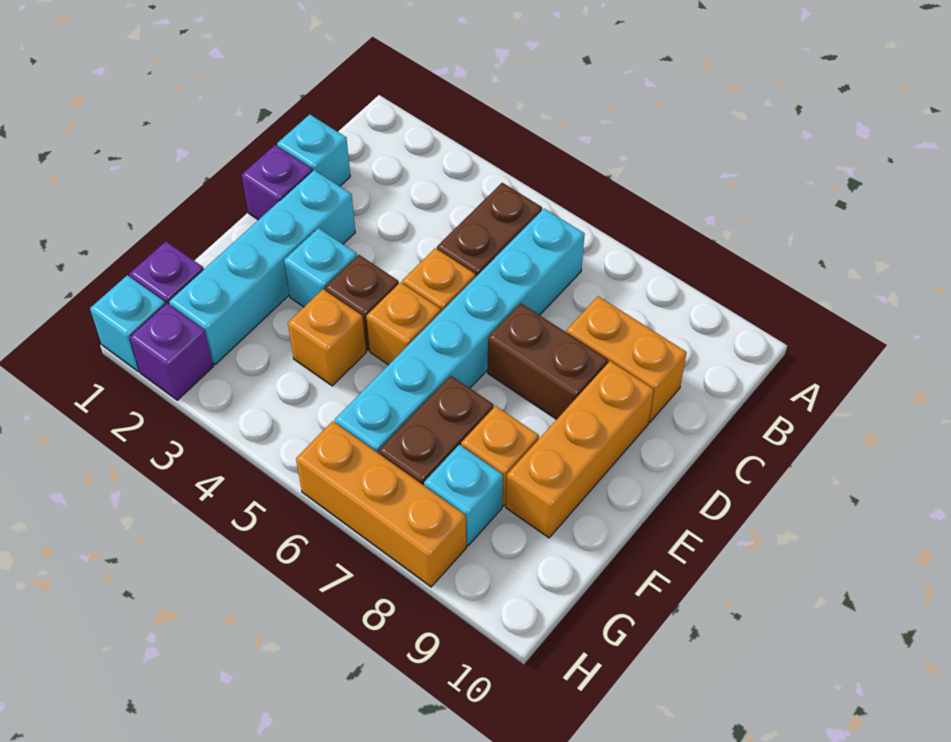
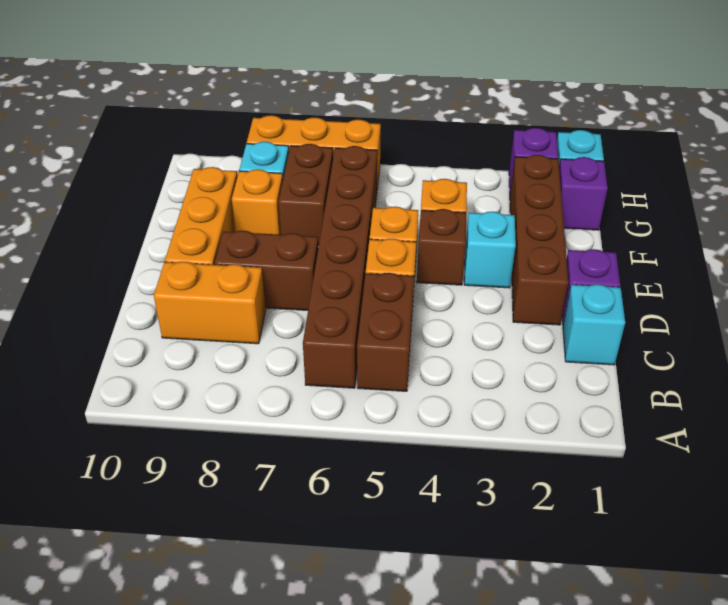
cyan 1x6 brick [335,209,585,453] -> brown 1x6 brick [303,146,378,388]
cyan 1x4 brick [169,170,355,365] -> brown 1x4 brick [510,155,568,325]

